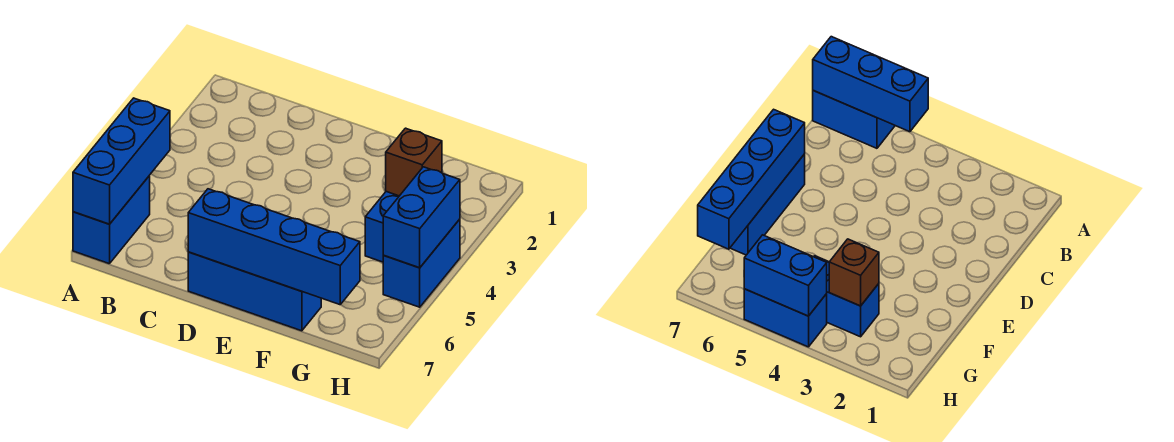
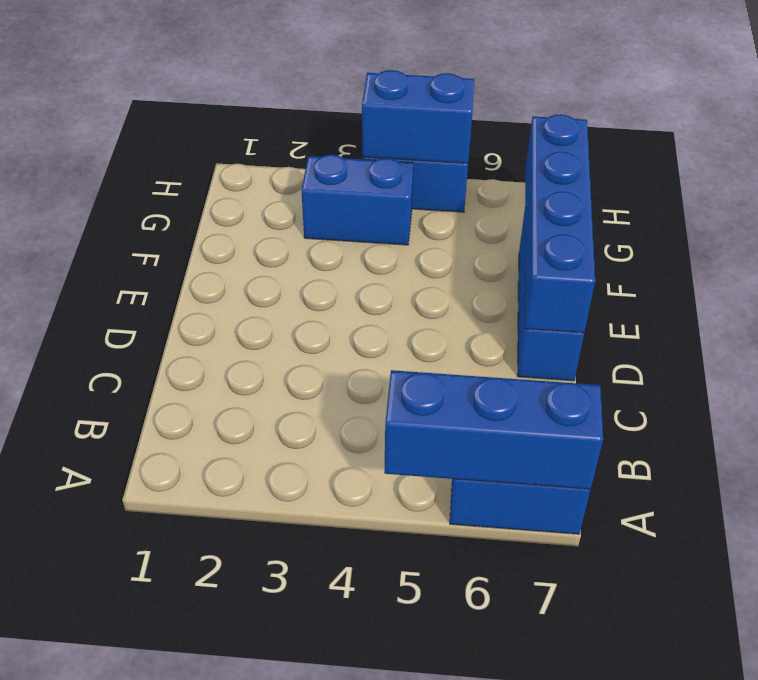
brown 1x1 brick [386,128,442,196] -> none

